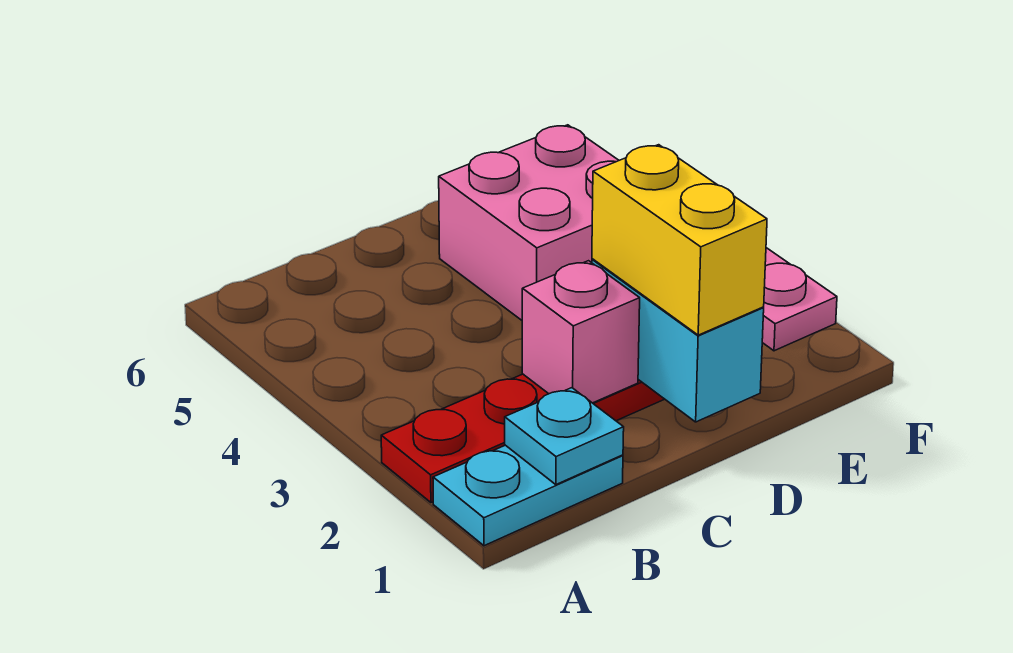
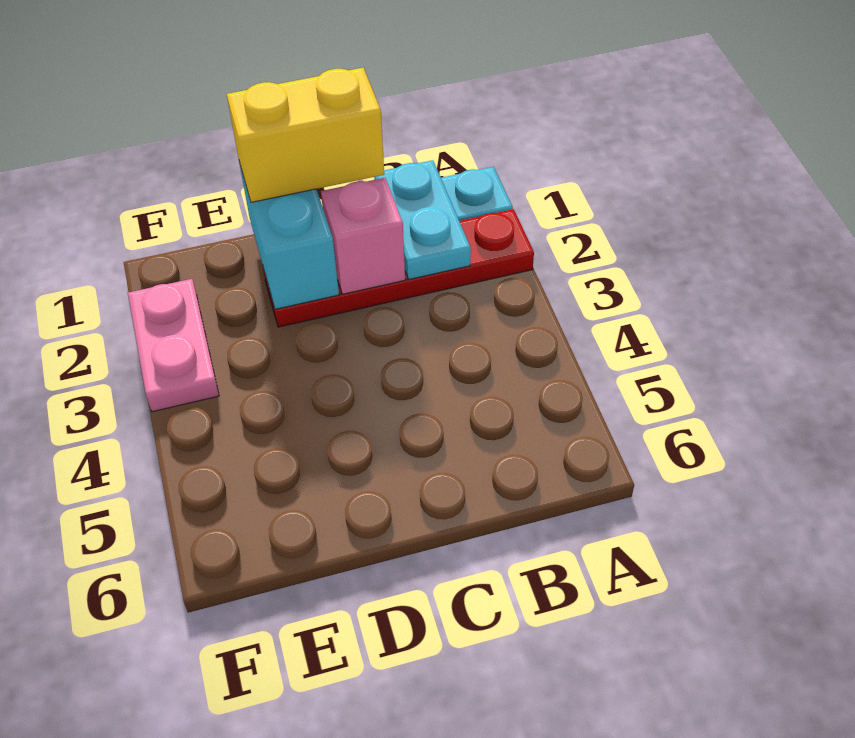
cyan 1x1 plate [505,388,624,485] -> cyan 1x2 plate [374,160,471,279]
yellow 1x2 brick [592,145,767,335] -> yellow 1x2 brick turned to [227,68,384,202]
pink 2x2 brick [439,125,619,320] -> none

